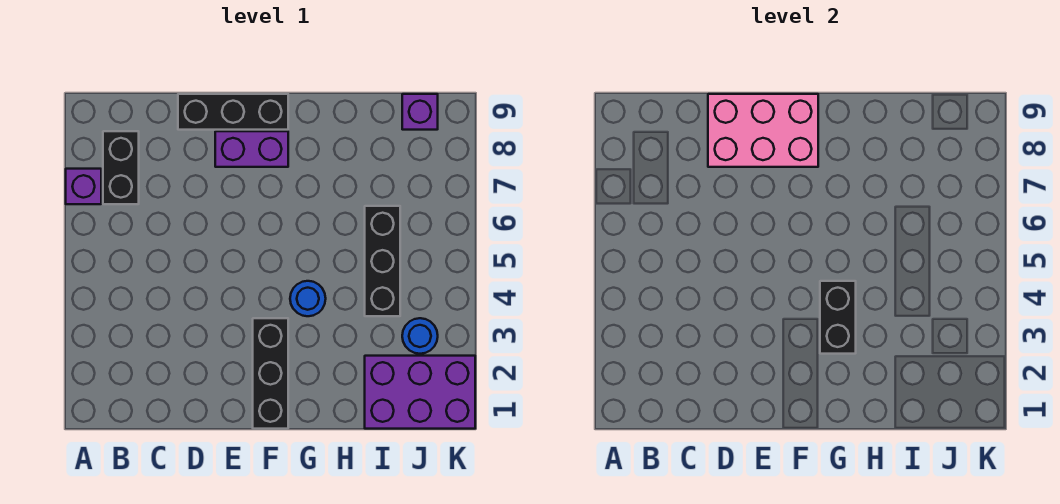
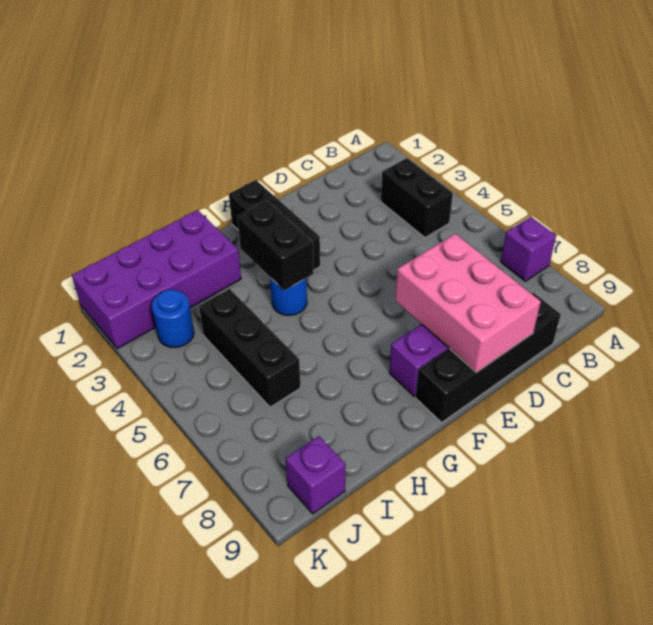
black 1x2 brick [103,131,139,204] -> black 1x2 brick moved to [381,158,453,238]
pink 2x3 brick [708,94,818,167] -> pink 2x3 brick turned to [395,234,541,372]
black 1x3 brick [178,94,288,130] -> black 1x4 brick [416,293,561,422]
purple 2x3 brick [365,356,475,429] -> purple 2x4 brick [72,210,241,349]

